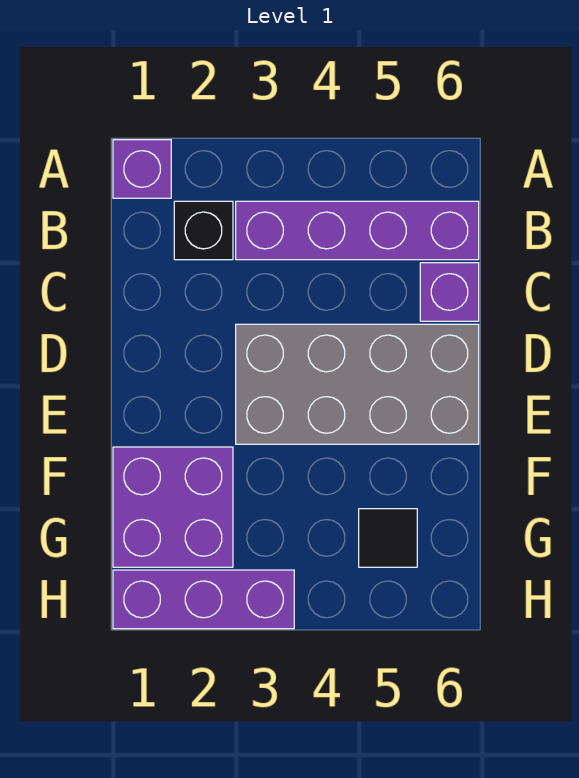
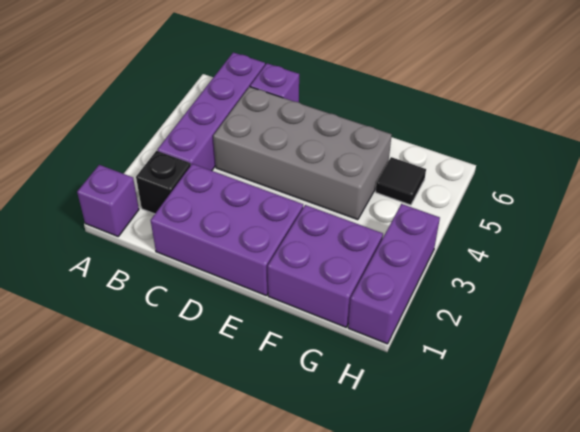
none -> purple 2x3 brick [151,164,303,296]
grey 2x4 brick [236,324,479,444] -> grey 2x4 brick turned to [213,87,392,220]

